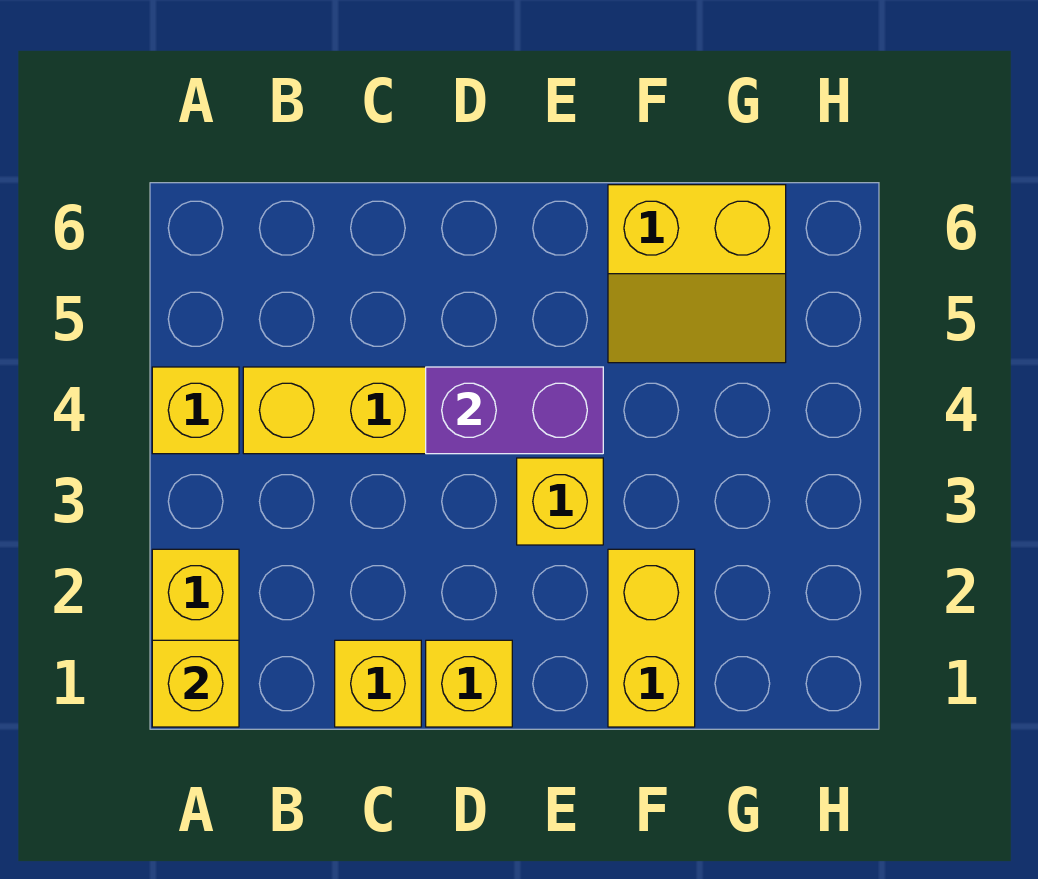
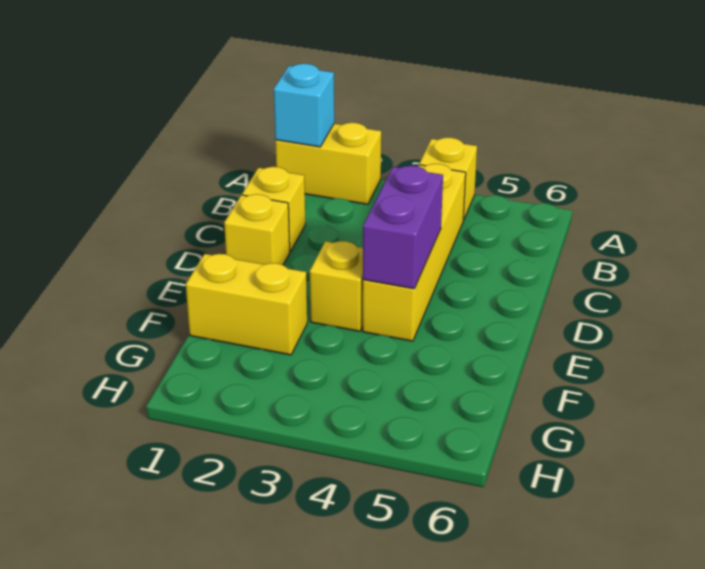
yellow 1x1 brick [152,640,239,727] -> cyan 1x1 brick [274,64,334,147]
yellow 2x2 slope [608,185,786,363] -> none

